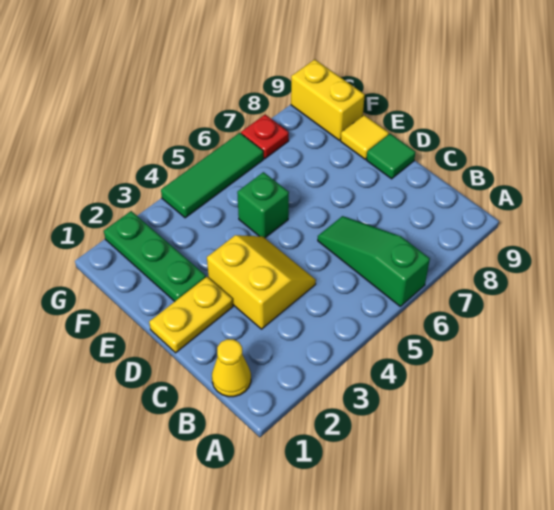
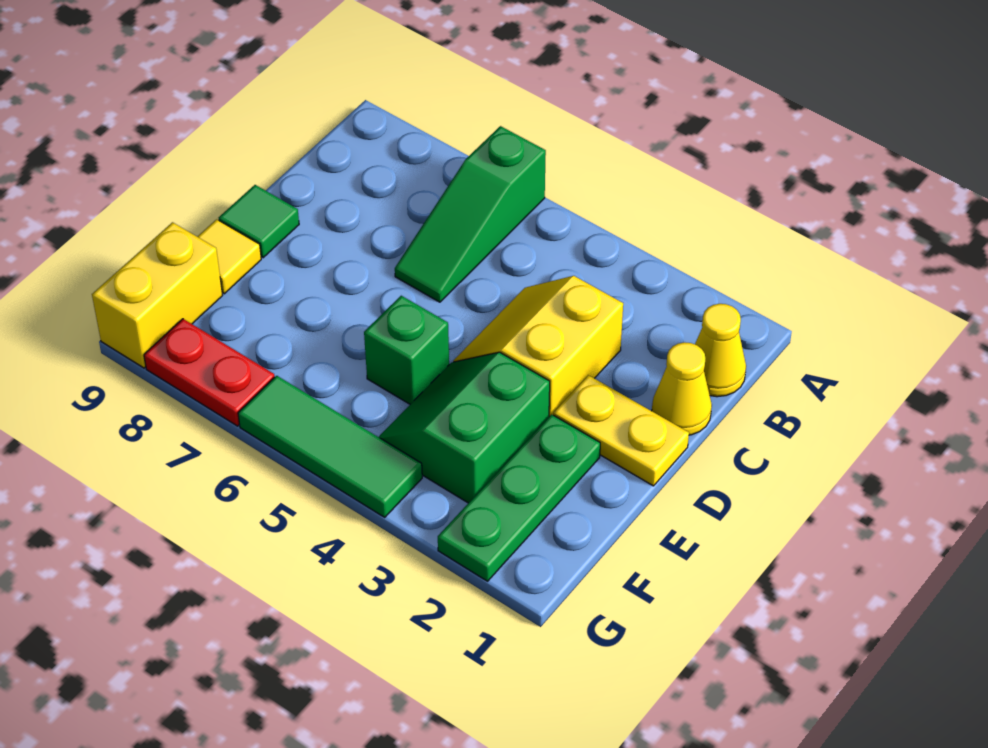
none -> yellow 1x1 cone [652,342,712,435]
none -> green 2x2 slope [379,352,550,503]
red 1x1 plate [241,115,289,159] -> red 1x2 plate [144,319,275,426]

